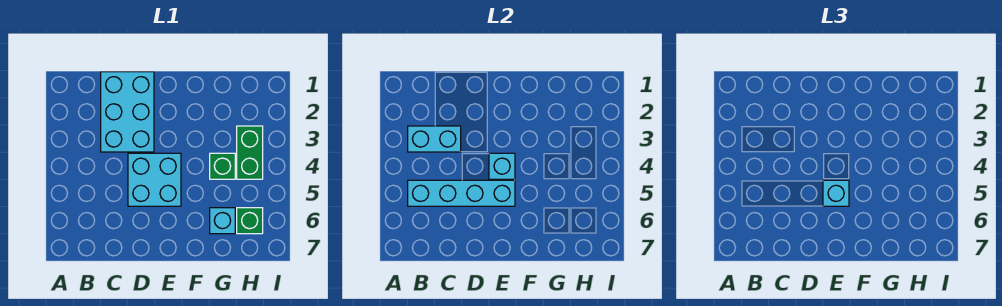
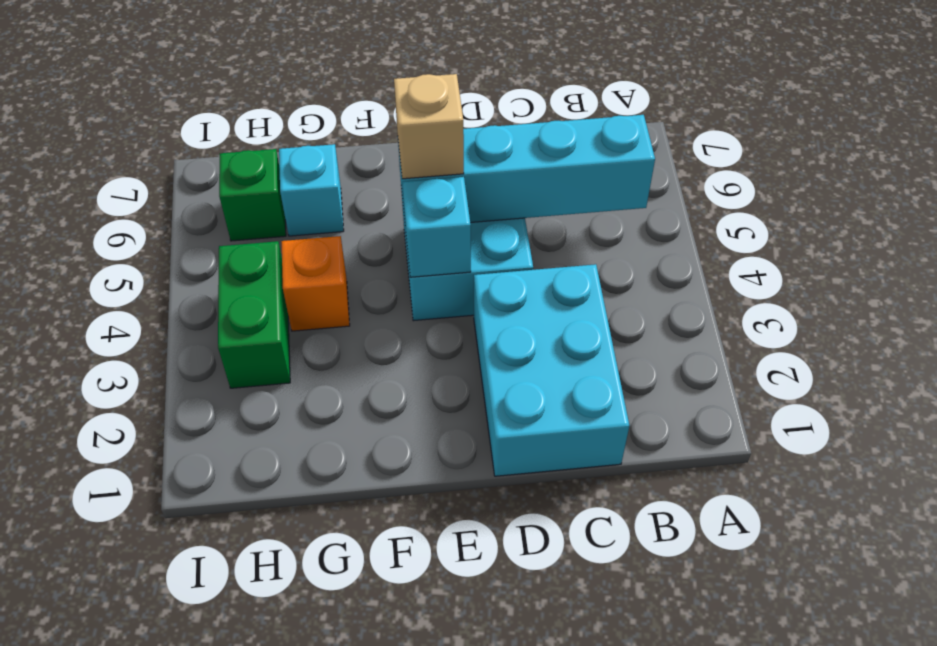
cyan 1x2 brick [408,126,461,152] -> none
cyan 1x1 brick [823,180,849,206] -> tan 1x1 brick [394,74,464,179]
green 1x1 brick [210,153,235,179] -> orange 1x1 brick [282,236,350,331]

